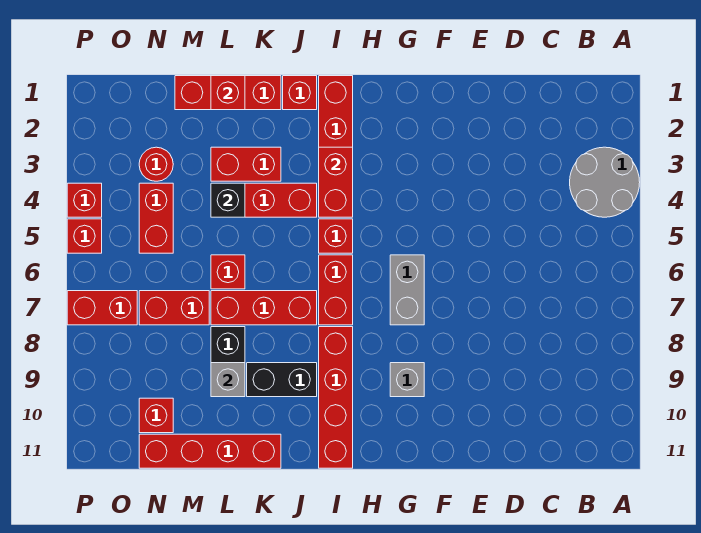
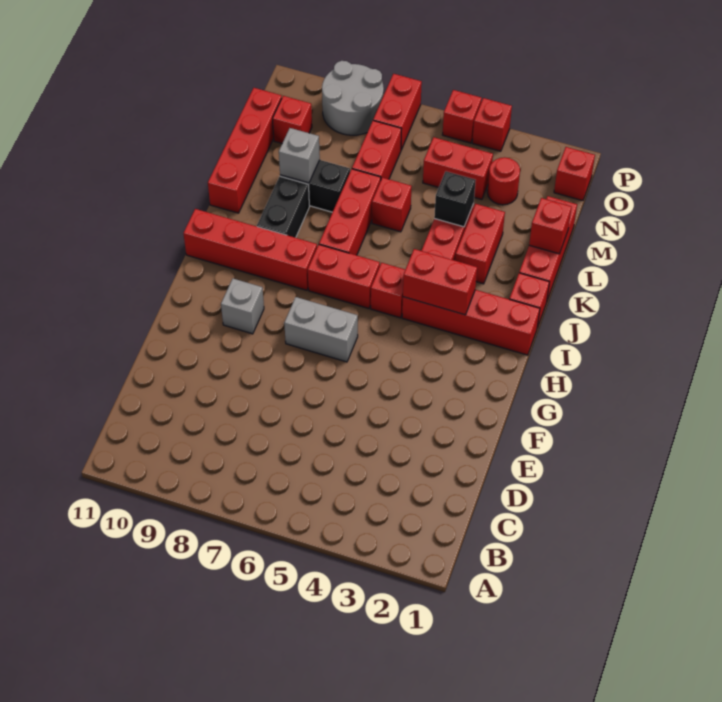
grey 2x2 round brick [570,147,640,217] -> grey 2x2 round brick moved to [322,61,384,135]
none -> red 1x1 brick [554,147,595,201]

